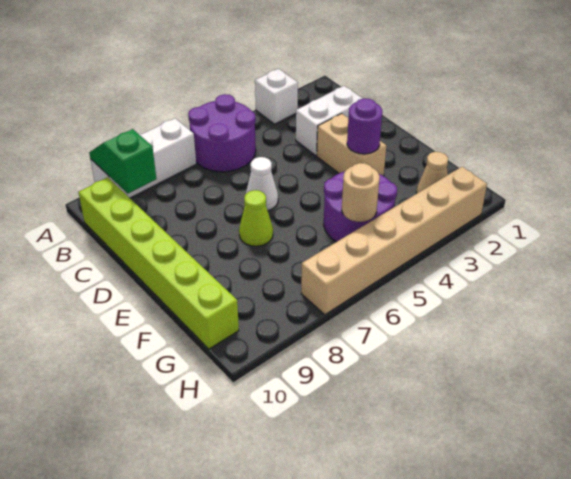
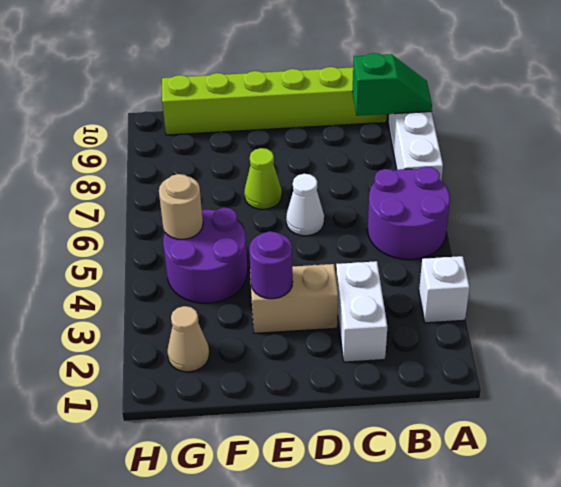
tan 1x6 brick [301,167,487,315] -> none

